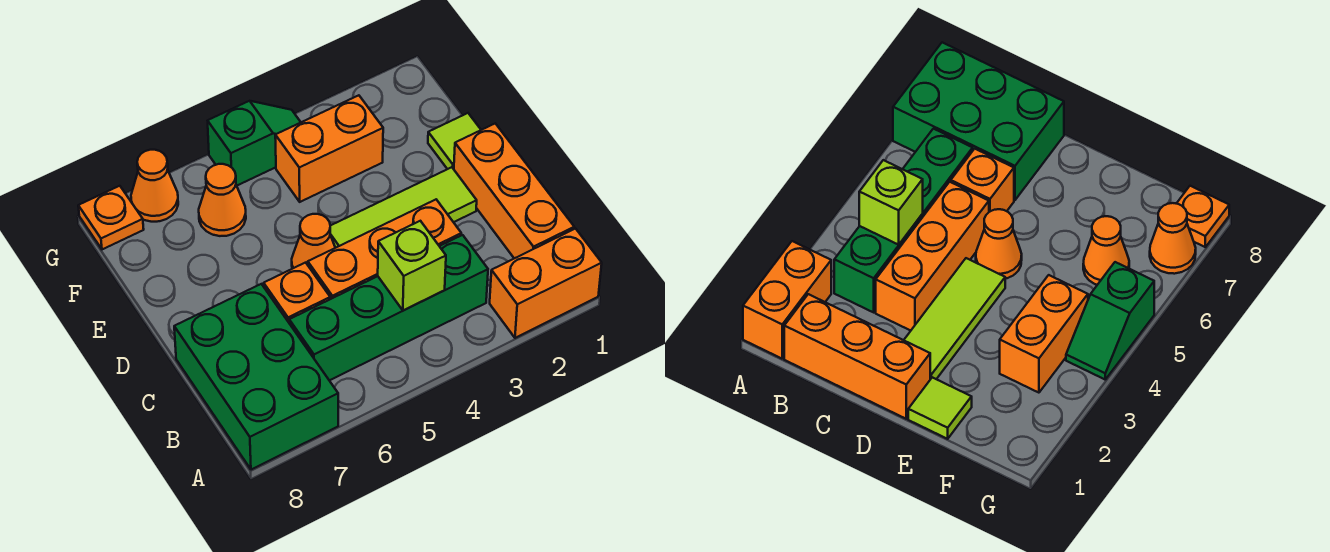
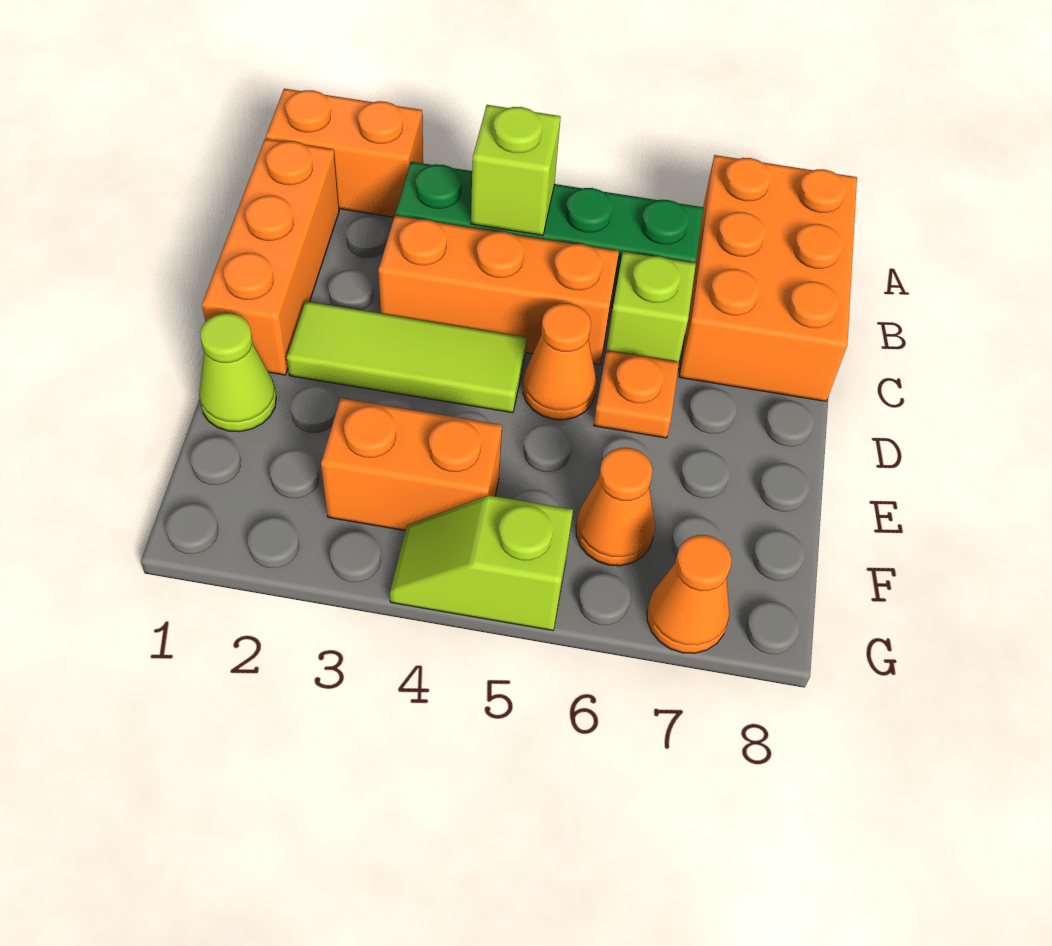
green 2x3 brick [174,284,338,470] -> orange 2x3 brick [679,155,857,401]
orange 1x1 brick [264,263,330,322] -> lime 1x1 brick [607,252,696,362]
lime 1x1 tile [428,113,481,169] -> lime 1x1 cone [199,313,276,432]
green 1x2 slope [208,101,301,185] -> lime 1x2 slope [390,495,573,630]
orange 1x1 plate [78,186,144,249] -> orange 1x1 plate moved to [594,350,679,438]

